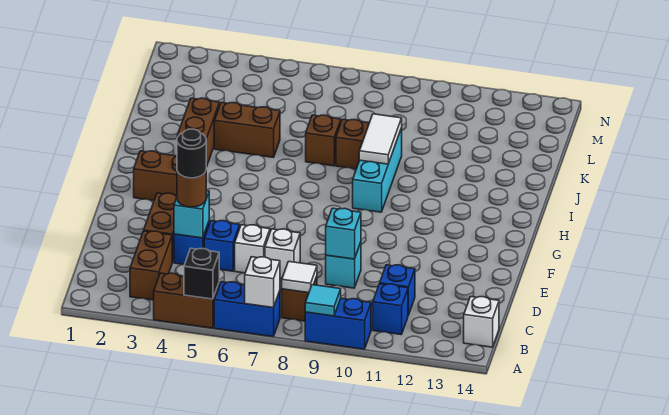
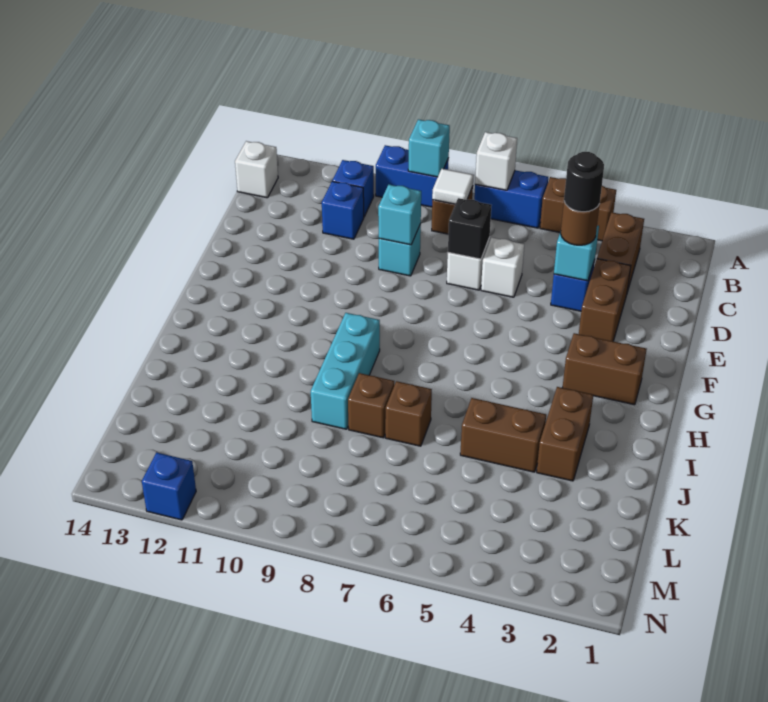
black 1x1 brick [184,248,219,299] -> black 1x1 brick moved to [448,198,491,259]
cyan 1x1 tile [305,285,341,316] -> cyan 1x1 brick [408,119,450,177]
blue 1x1 brick [204,221,240,271] -> blue 1x1 brick moved to [142,453,196,520]
white 1x2 tile [359,114,402,164] -> none

